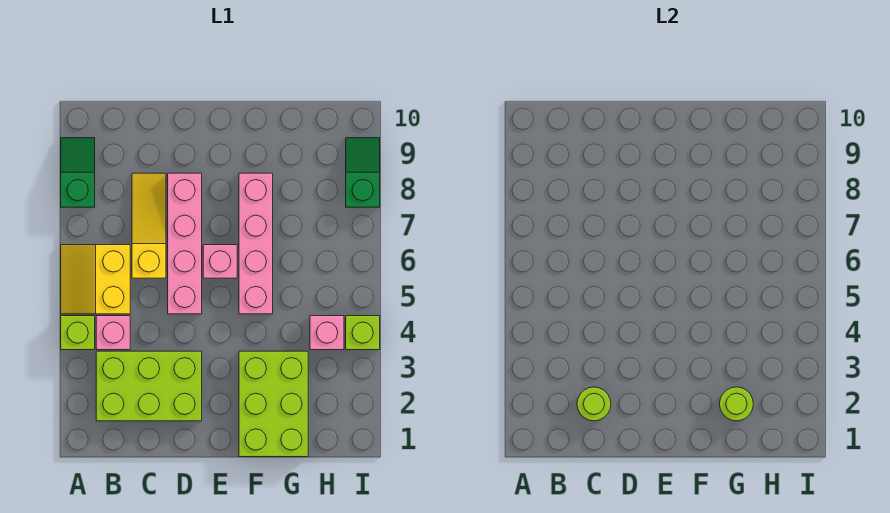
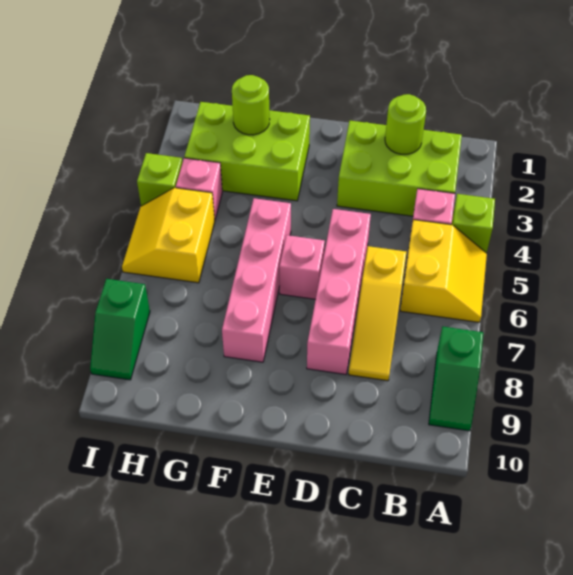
lime 2x3 brick [239,351,308,457] -> lime 2x3 brick turned to [184,102,310,201]
none -> yellow 2x2 slope [122,188,215,283]

